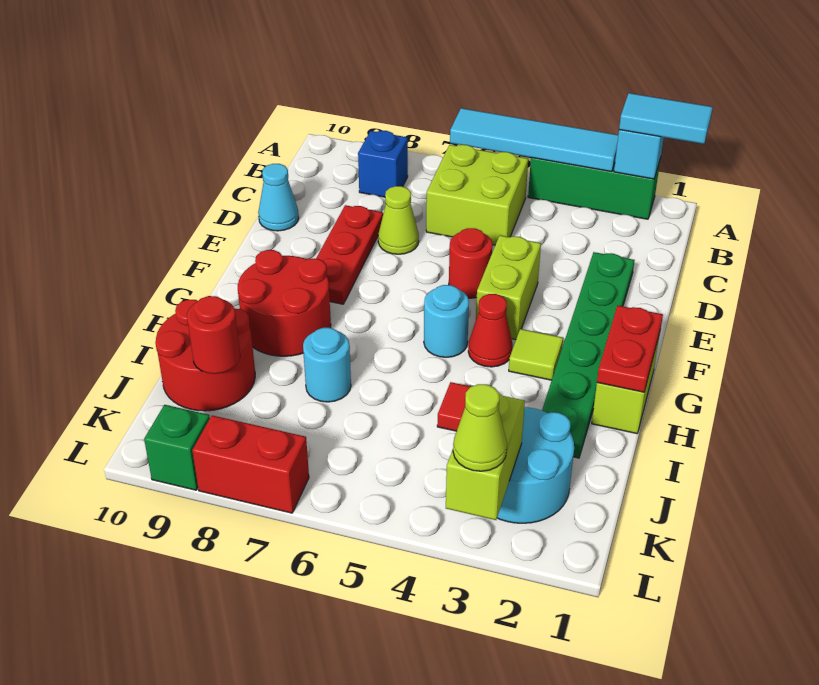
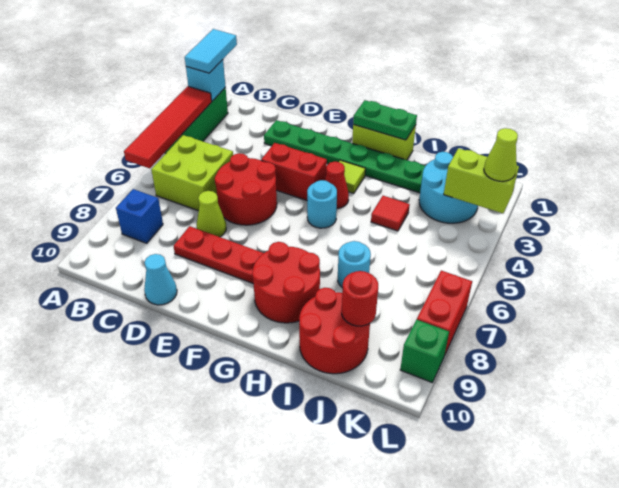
cyan 1x4 tile [450,108,618,172] -> red 1x4 tile [124,86,212,168]
lime 1x2 brick [476,235,541,340] -> red 1x2 brick [261,143,327,200]
red 1x1 round brick [449,228,493,298] -> red 2x2 round brick [215,153,277,225]
red 1x2 plate [597,305,663,392] -> green 1x2 plate [353,100,417,140]

